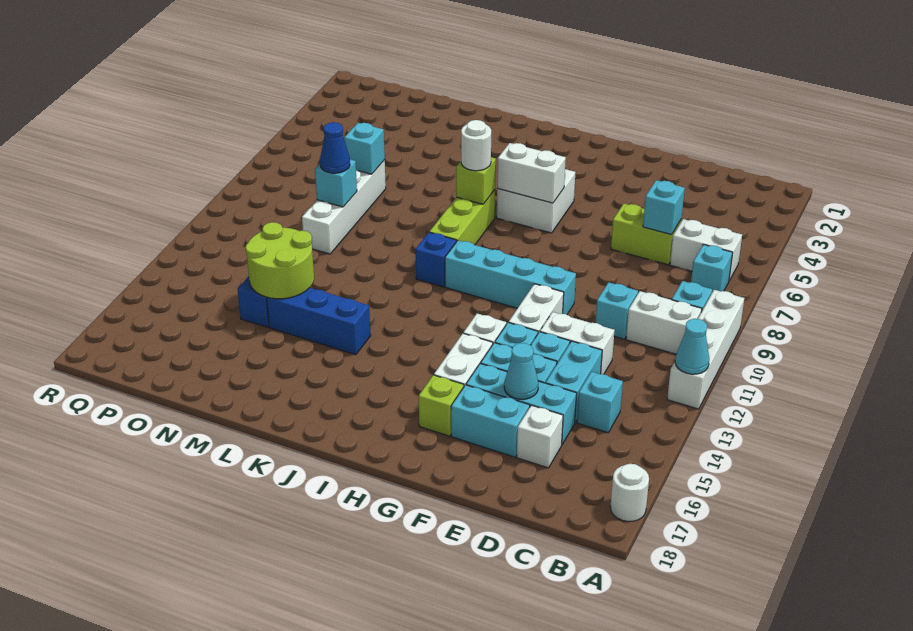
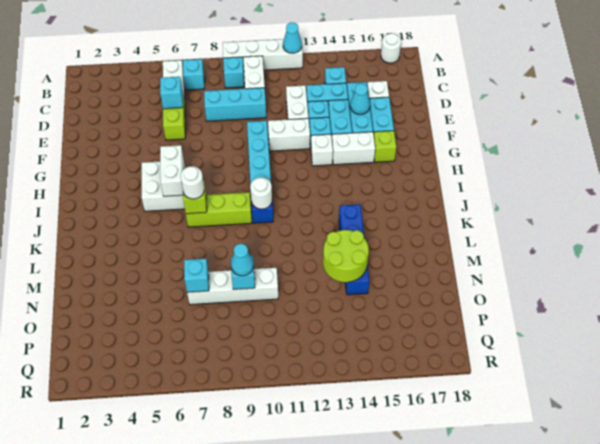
cyan 1x1 brick [595,282,638,339] -> cyan 1x3 brick [204,88,266,121]
none -> white 1x1 round brick [250,177,272,209]
blue 1x1 cone [320,122,350,173] -> cyan 1x1 cone [231,244,253,276]

